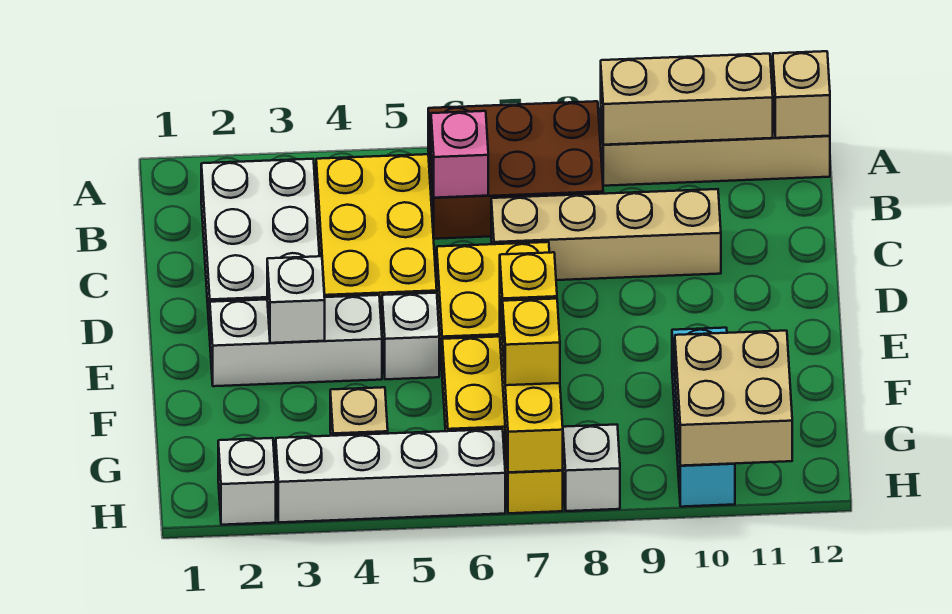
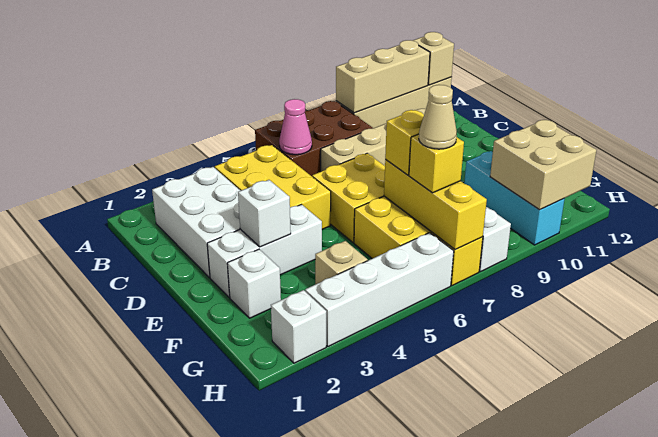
pink 1x1 brick [431,111,488,198] -> pink 1x1 cone [279,99,312,155]
white 1x1 brick [382,293,439,379] -> white 1x1 brick moved to [227,249,281,318]
none -> tan 1x1 cone [419,85,457,149]

